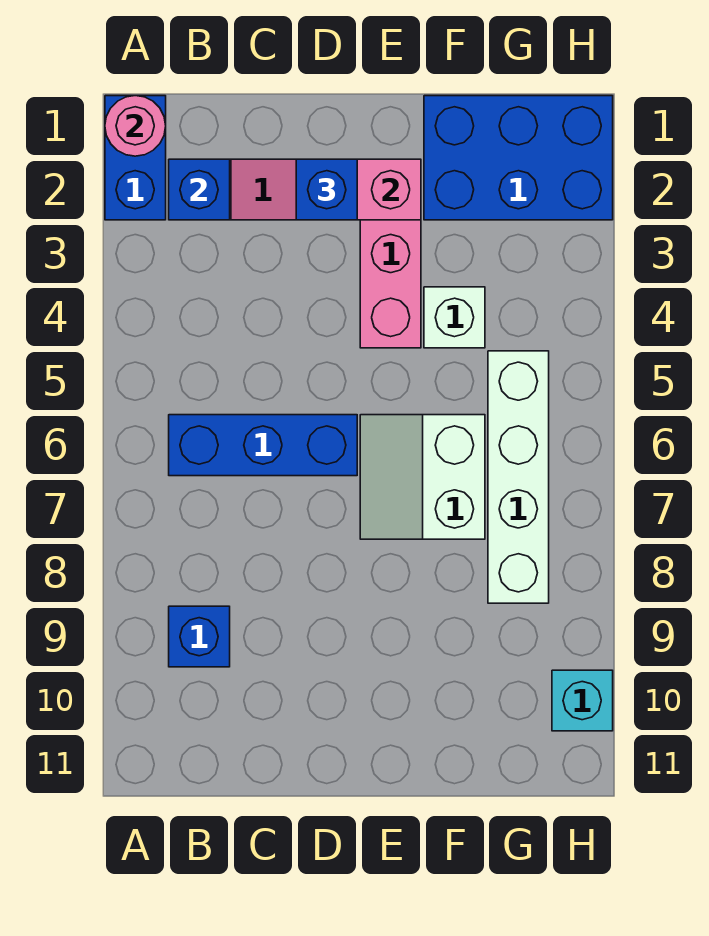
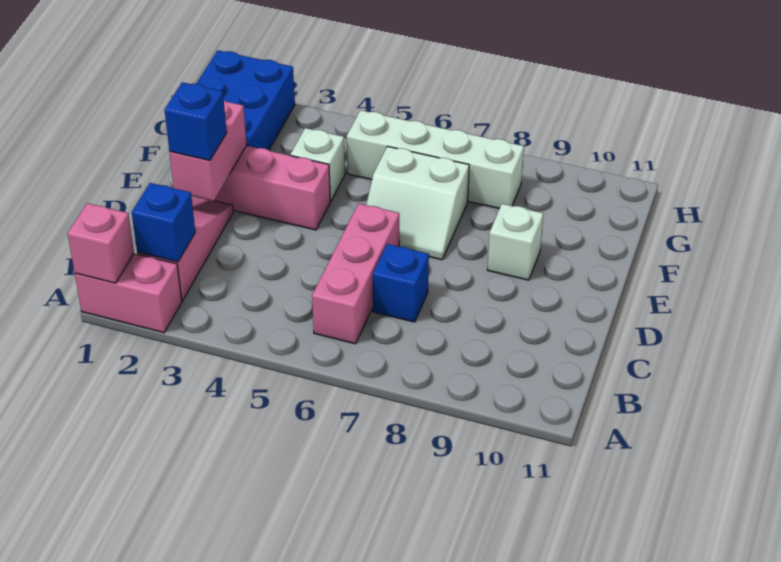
blue 1x2 brick [105,96,166,220] -> pink 1x2 brick [75,253,182,333]
pink 1x1 round brick [105,96,166,156] -> pink 1x1 brick [67,203,134,283]
blue 1x3 brick [169,415,357,476] -> pink 1x3 brick [312,204,399,344]
blue 1x1 brick [169,606,230,667] -> blue 1x1 brick moved to [373,244,429,322]
none -> white 1x1 brick [488,204,543,280]
cyan 1x1 brick [552,670,613,731] -> none

